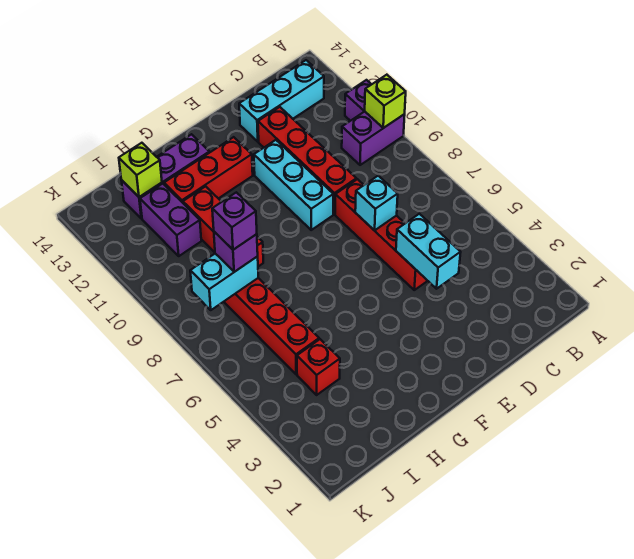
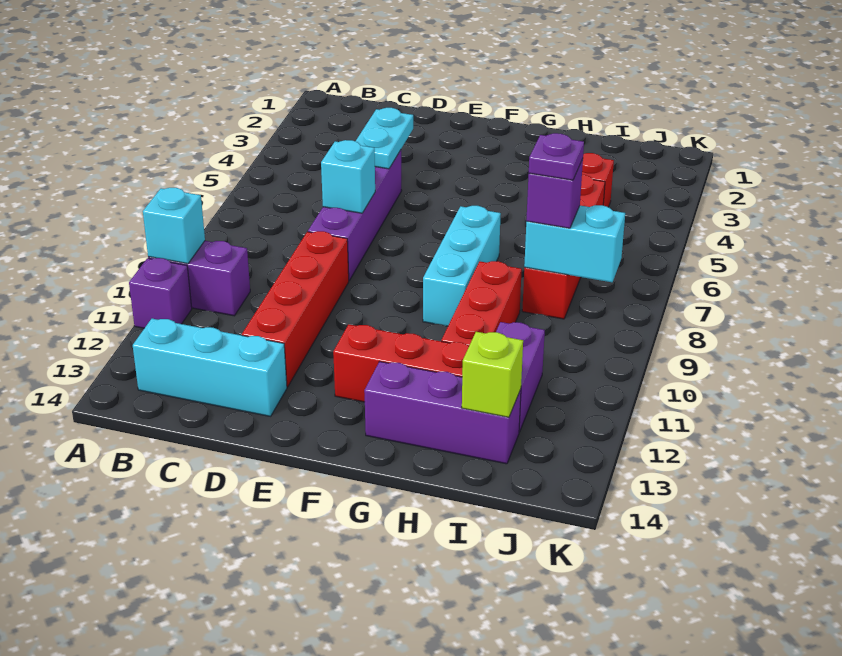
lime 1x1 brick [365,75,406,128] -> cyan 1x1 brick [143,188,205,264]
cyan 1x2 brick [396,214,461,289] -> cyan 1x2 plate [356,108,413,169]
red 1x4 brick [335,179,427,290] -> purple 1x4 brick [308,150,402,280]
cyan 1x3 brick [254,140,333,230] -> cyan 1x3 brick moved to [423,206,501,326]
purple 1x1 brick [212,192,257,250] -> purple 1x1 plate [529,133,584,180]

